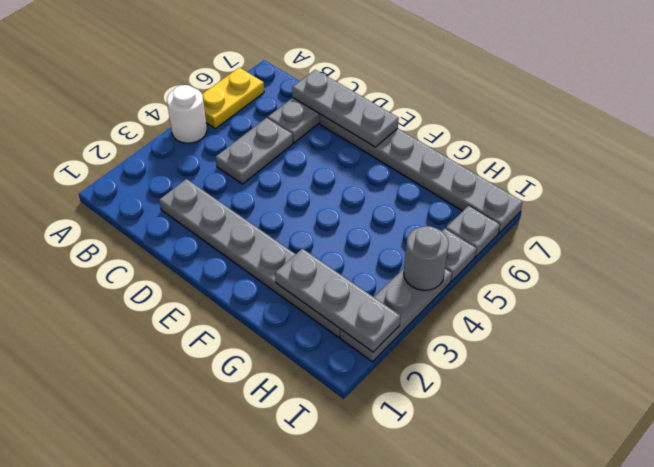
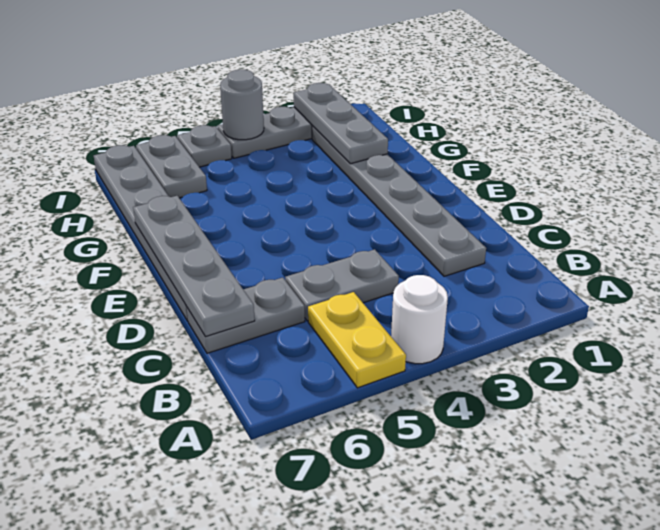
yellow 1x2 plate [202,67,264,129] -> yellow 1x2 plate turned to [308,292,406,388]
grey 1x3 plate [292,70,399,147] -> grey 1x4 plate [133,196,255,337]
grey 1x1 plate [446,206,500,257] -> grey 1x2 plate [136,135,207,198]

